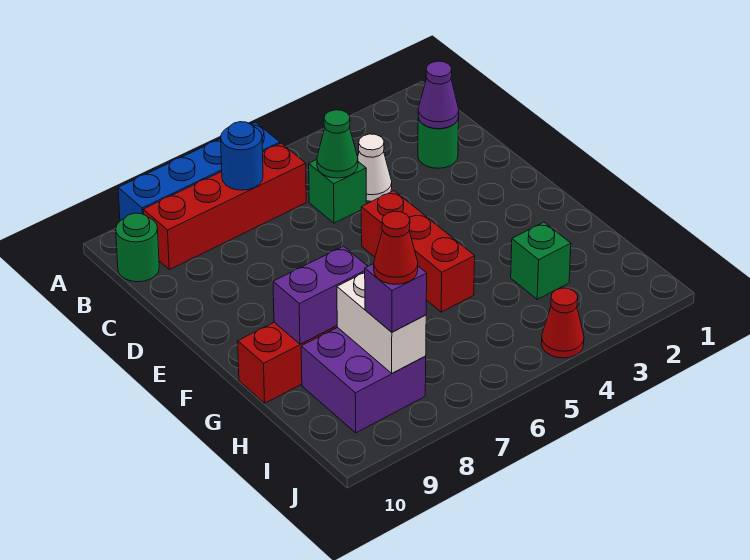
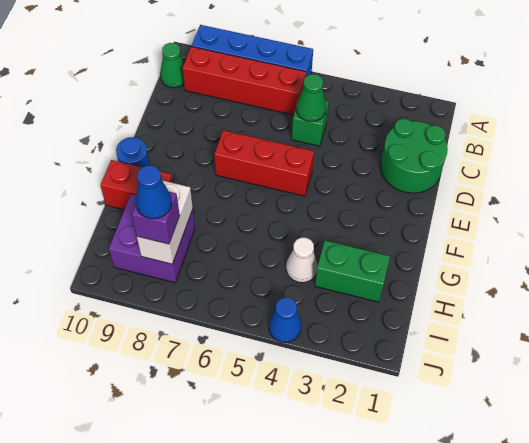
blue 1x1 round brick [221,122,263,190] -> blue 1x1 round brick moved to [116,137,150,167]
green 1x1 round brick [116,213,159,282] -> green 1x1 cone [160,43,184,88]
green 1x1 round brick [418,117,459,168] -> green 2x2 round brick [380,119,448,193]
purple 1x1 cone [418,61,459,129] -> none
white 1x1 cone [358,134,392,201] -> white 1x1 cone moved to [286,238,318,283]
red 1x3 brick [361,191,475,312] -> red 1x3 brick turned to [214,130,314,196]
purple 1x2 brick [273,246,368,344] -> none
green 1x1 brick [511,222,571,299] -> green 1x2 brick [315,240,390,302]
red 1x1 cone [374,211,418,284] -> blue 1x1 cone [136,166,172,219]
red 1x1 cone [541,288,584,358] -> blue 1x1 cone [269,298,302,342]

